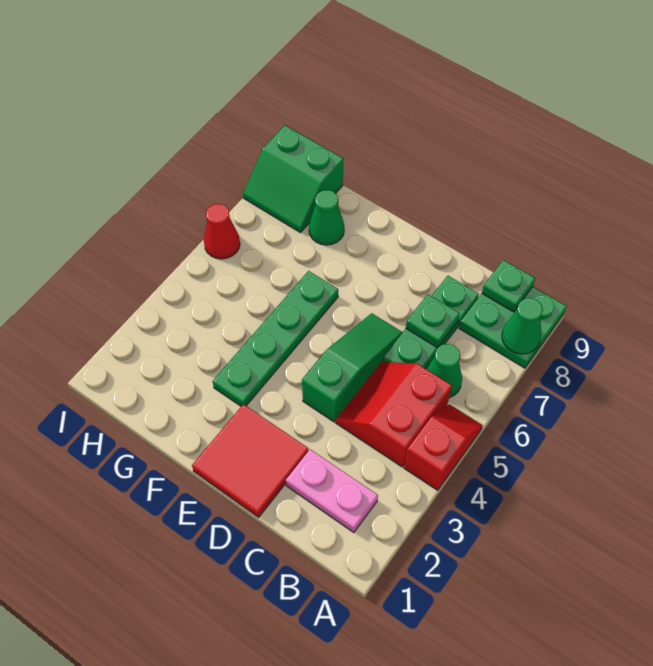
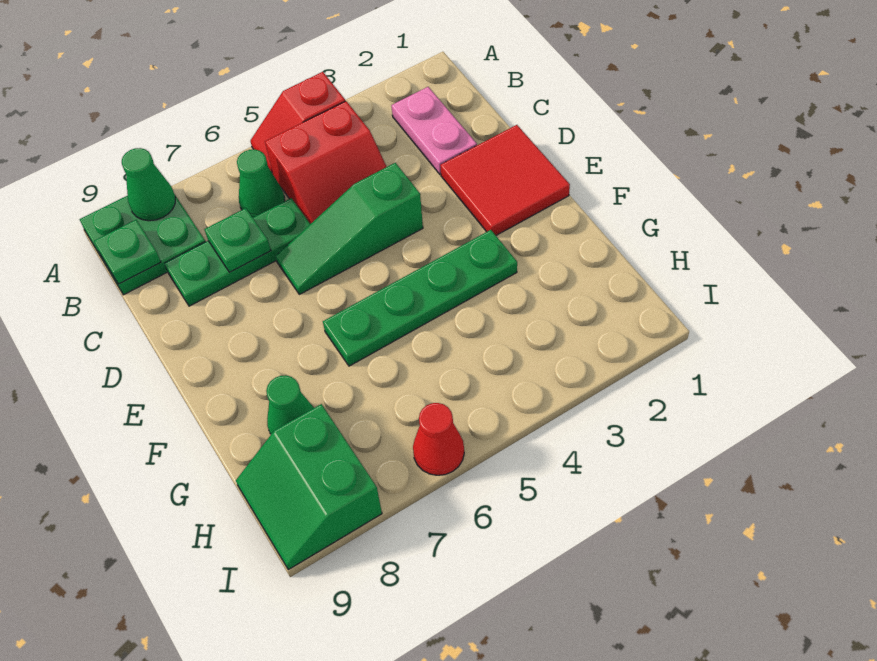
green 2x2 slope [243,125,343,233] -> green 2x2 slope turned to [236,404,382,570]

